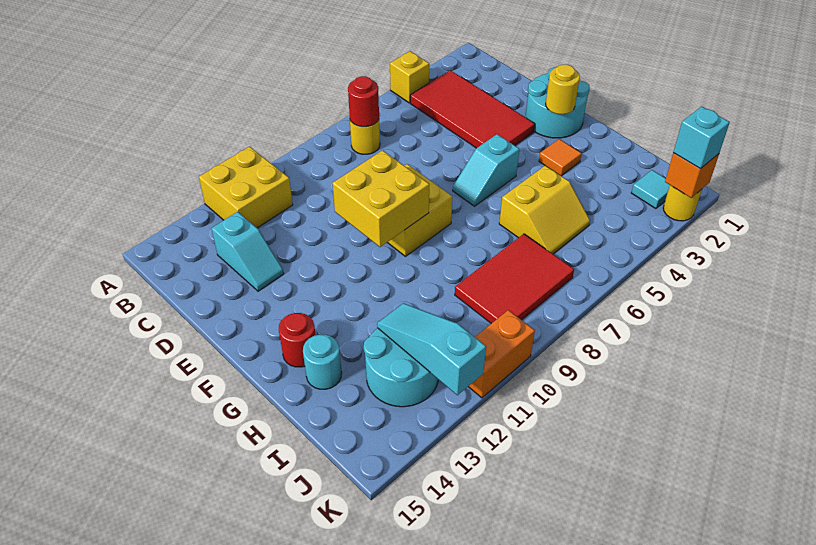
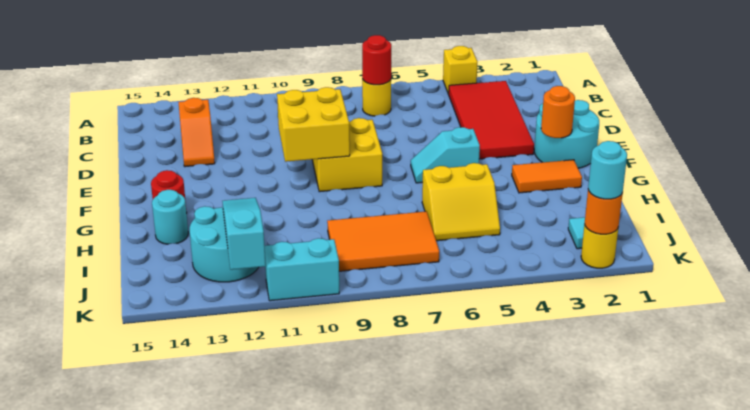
yellow 2x2 brick [199,147,293,228] -> none
cyan 1x2 slope [212,212,284,291] -> orange 1x2 slope [179,98,215,167]
yellow 1x1 round brick [546,65,580,114] -> orange 1x1 round brick [541,86,575,138]
orange 1x1 tile [539,139,582,176] -> orange 1x2 tile [512,160,582,193]
red 2x3 tile [455,234,574,324] -> orange 2x3 tile [327,211,439,271]
orange 1x1 brick [665,153,719,198] -> orange 1x1 round brick [585,190,623,234]
cyan 1x1 brick [673,106,730,169] -> cyan 1x1 round brick [588,141,627,199]
orange 1x2 brick [468,310,535,398] -> cyan 1x2 brick [265,238,339,301]

